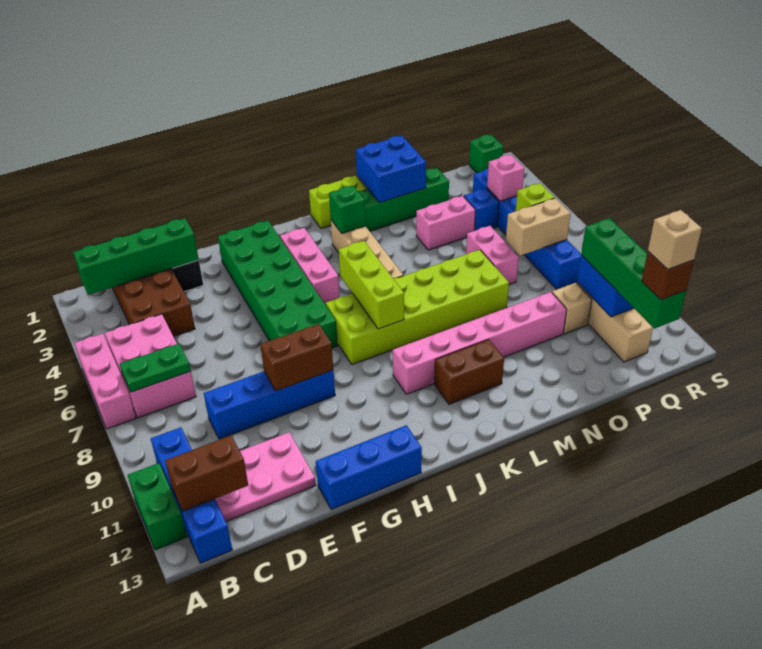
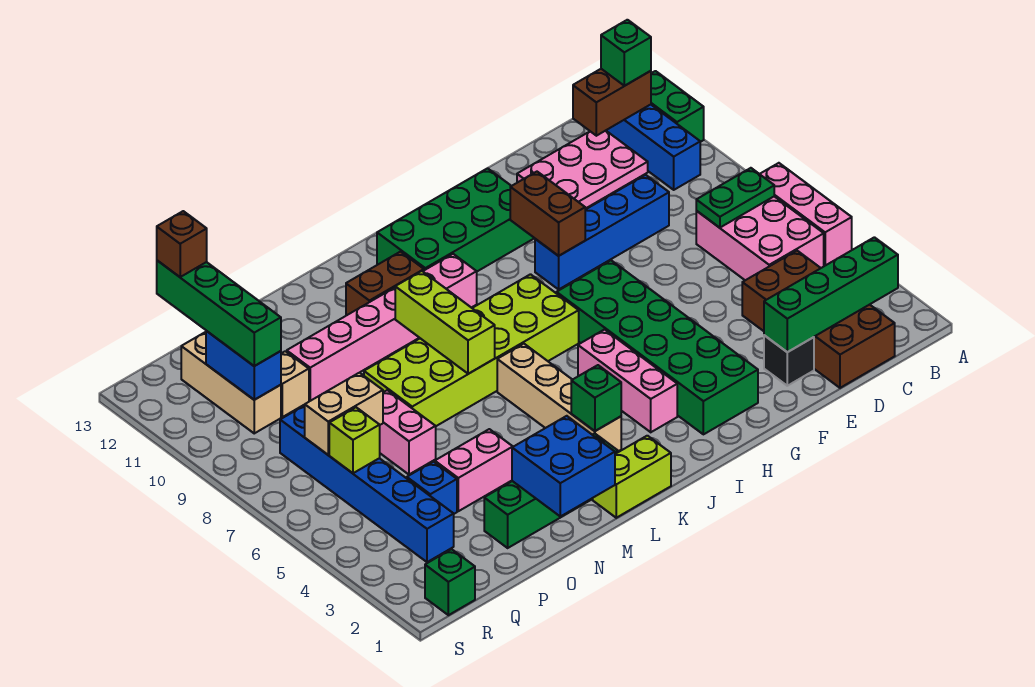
none -> green 1x1 brick [601,20,651,86]
brown 1x2 brick [260,324,333,391] -> brown 1x2 brick turned to [510,172,585,256]
blue 1x3 brick [316,425,422,509] -> none
none -> green 2x4 brick [377,168,534,271]
lime 1x3 brick [339,241,404,329] -> lime 1x3 brick moved to [395,271,495,374]
pink 1x1 brick [487,155,525,201] -> none
tan 1x1 brick [648,210,702,269] -> none

